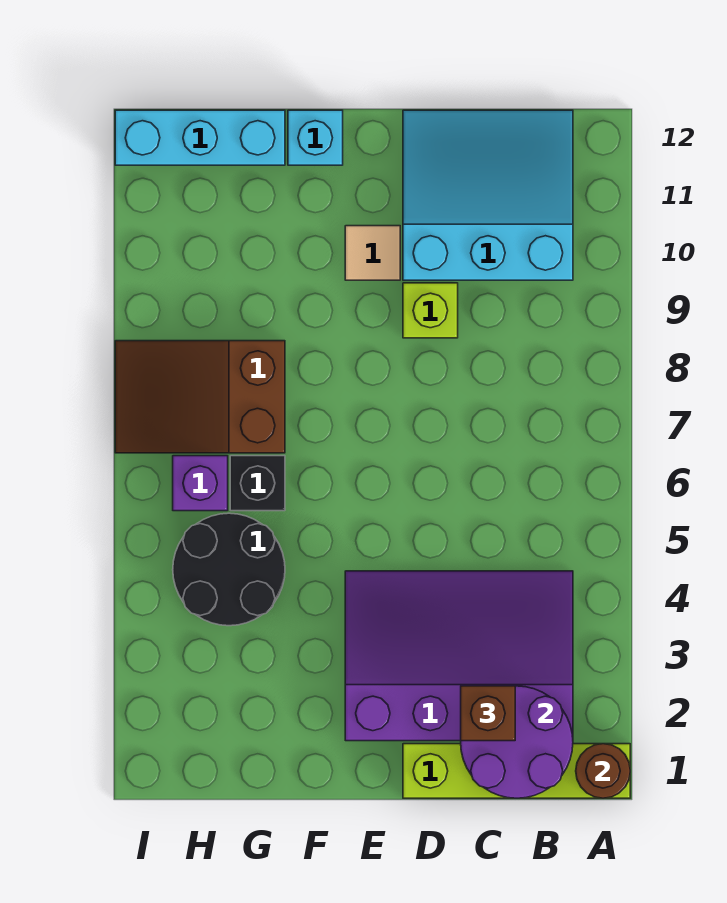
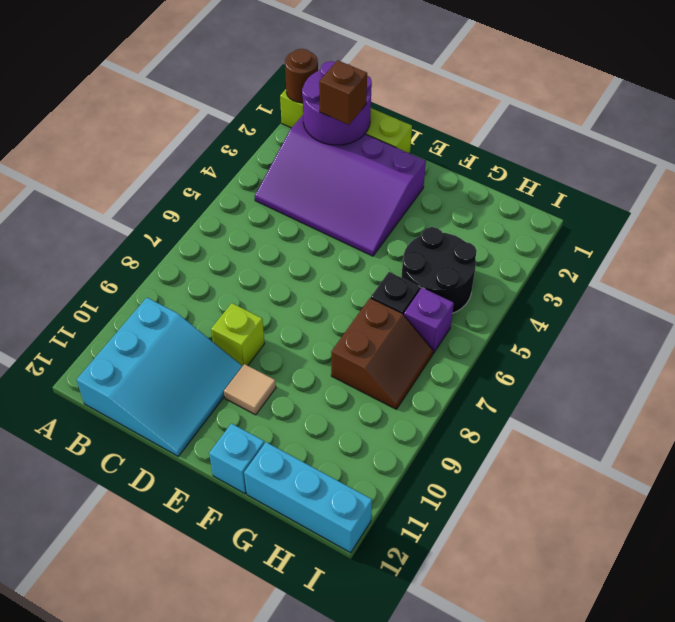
cyan 3x3 slope [403,110,573,280] -> cyan 3x3 slope turned to [77,298,242,456]
brown 2x3 slope [115,341,285,453] -> brown 2x2 slope [331,298,433,409]

